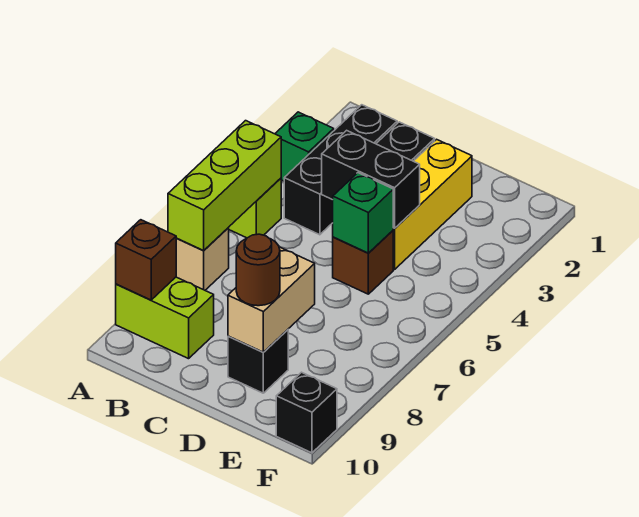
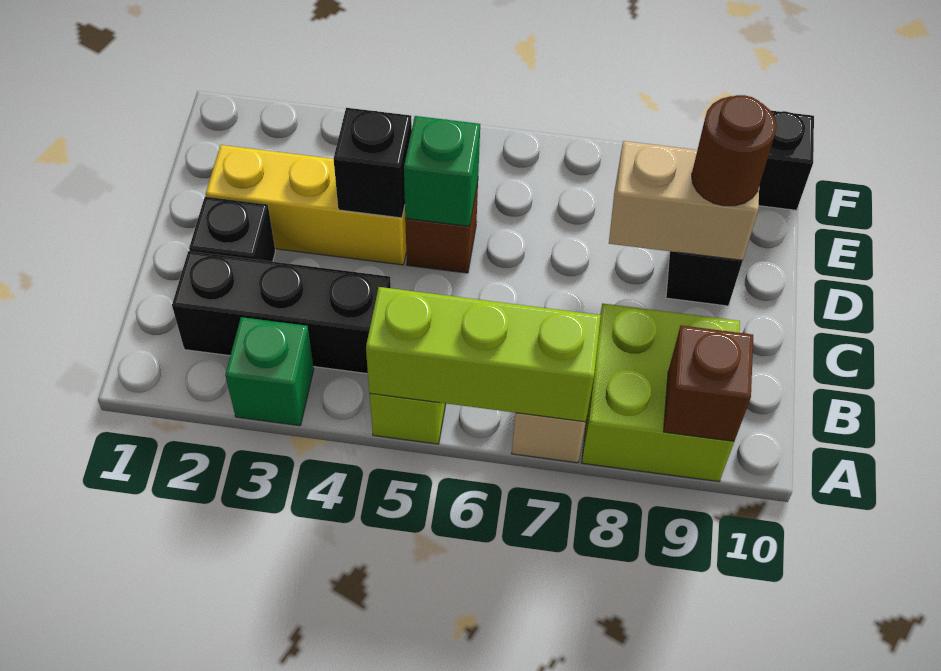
lime 1x2 brick [116,277,214,359] -> lime 2x2 brick [582,303,740,482]
black 1x2 brick [322,130,420,228] -> black 1x1 brick [333,108,412,218]

